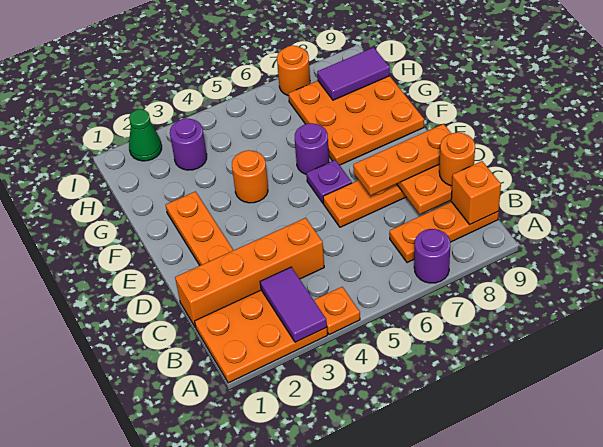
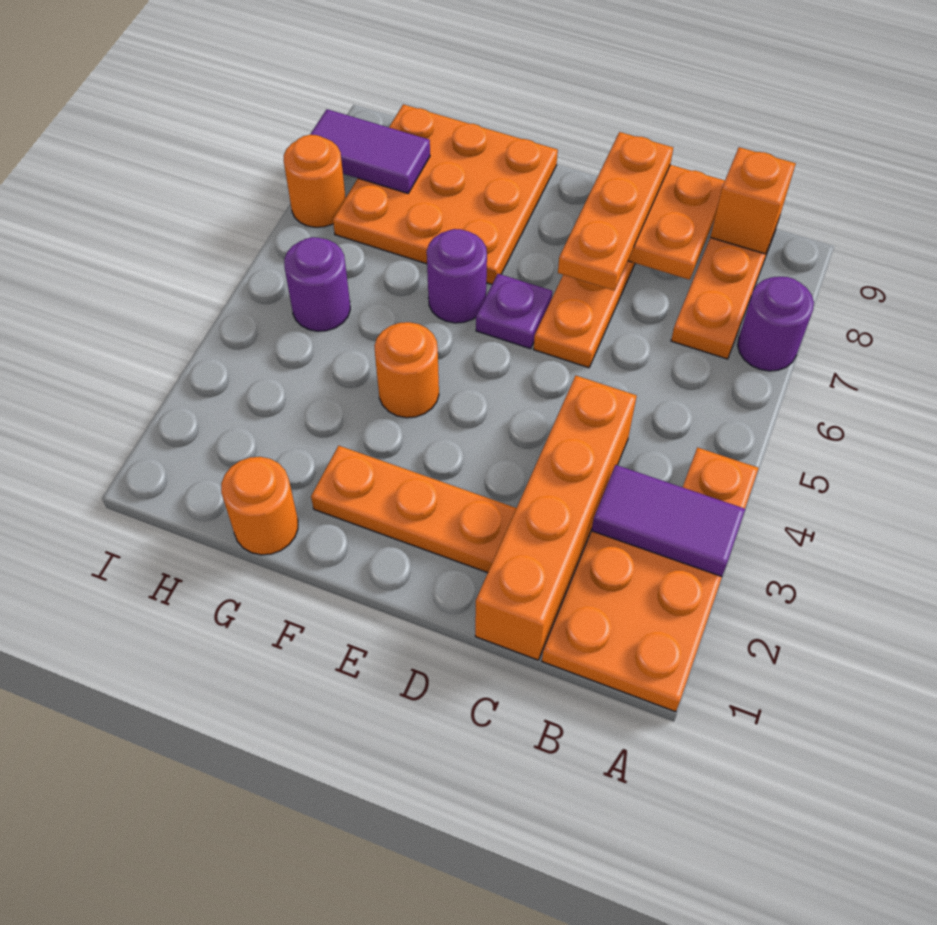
orange 1x1 round brick [439,132,475,186] -> orange 1x1 round brick moved to [221,457,298,555]
purple 1x1 round brick [170,118,207,170] -> purple 1x1 round brick moved to [284,237,350,331]
purple 1x2 tile [317,47,390,100] -> purple 1x2 tile turned to [310,109,430,193]
green 1x1 cone [129,109,162,161] -> none

